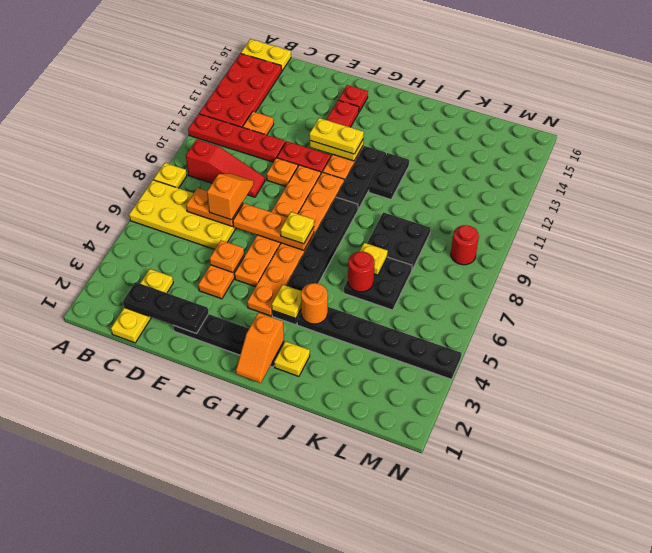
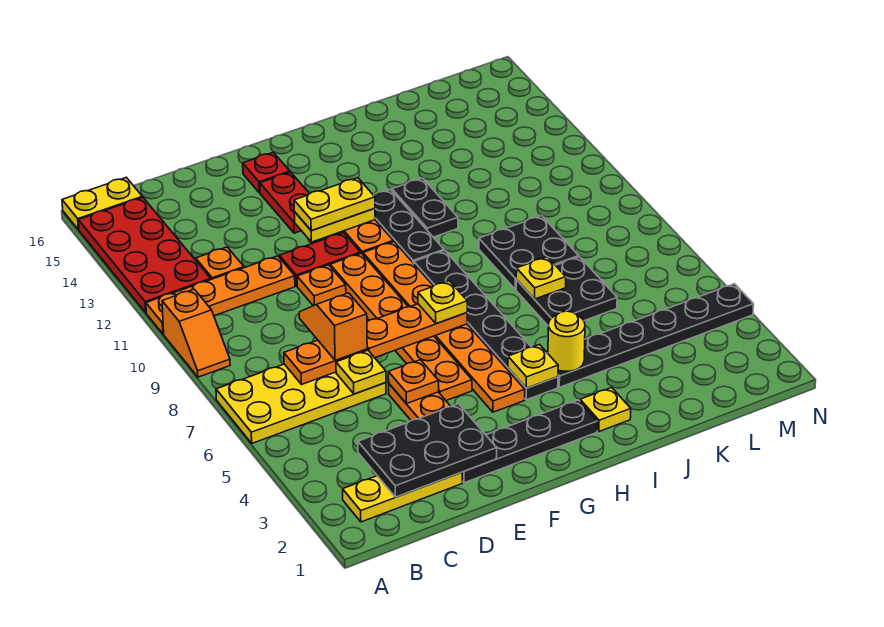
yellow 1x1 plate [154,163,187,188] -> yellow 1x1 plate moved to [336,350,386,394]
red 1x4 plate [188,114,286,162] -> orange 1x4 plate [146,256,295,334]
red 1x3 slope [186,139,265,197] -> none
yellow 1x3 plate [111,269,173,343] -> yellow 1x3 plate turned to [343,472,462,522]
black 1x3 plate [123,282,209,334] -> black 2x3 plate [358,404,497,497]
orange 1x2 slope [236,313,284,383] -> orange 1x2 slope moved to [162,289,230,377]
orange 1x1 round brick [301,283,328,324] -> yellow 1x1 round brick [548,311,585,371]
red 1x1 round brick [348,252,375,292] -> none
red 1x1 round brick [451,225,479,265] -> none

